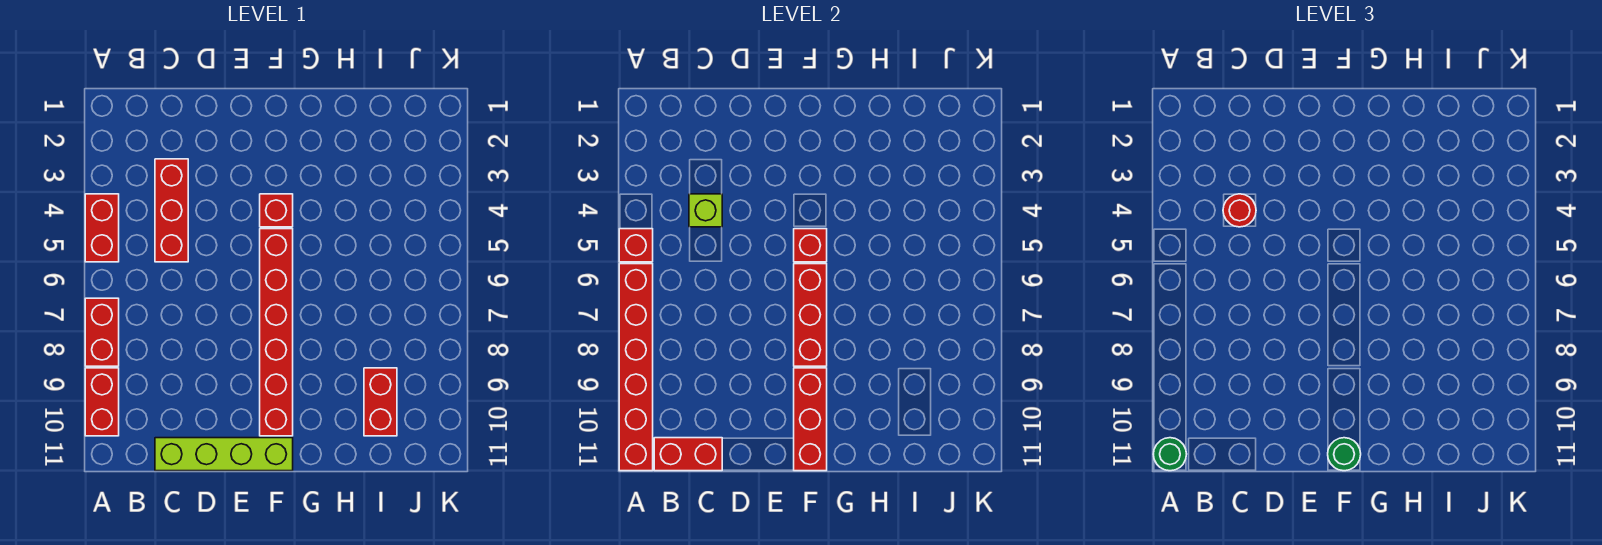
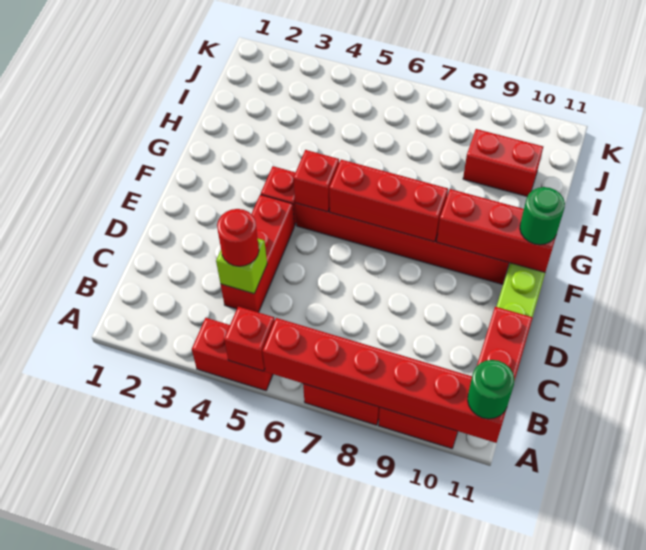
red 1x3 brick [155,159,188,262] -> red 1x3 brick turned to [221,195,294,312]

